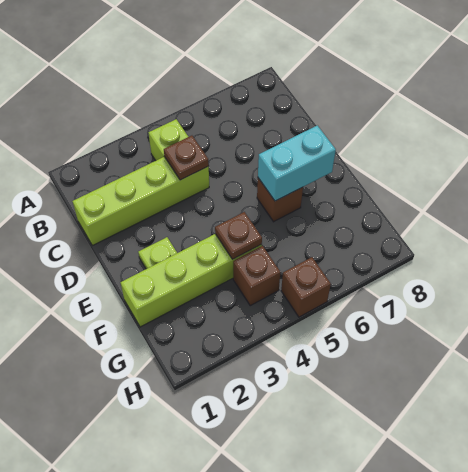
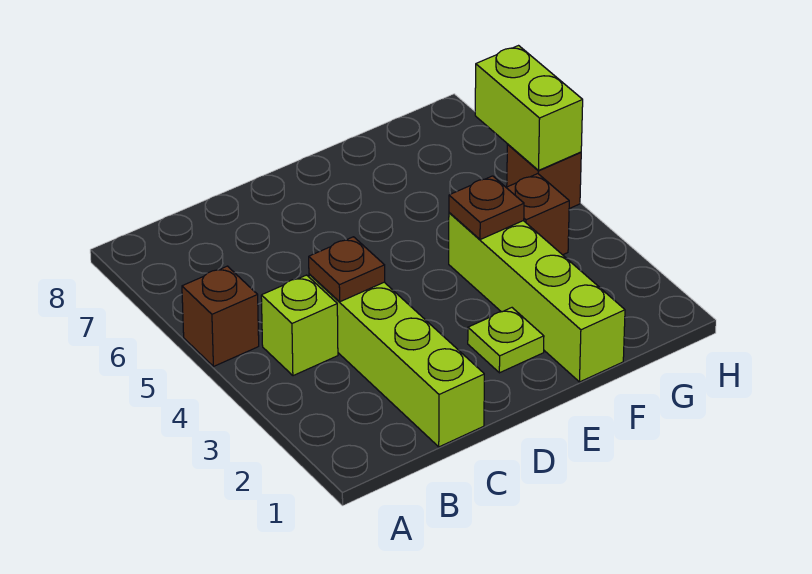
brown 1x1 brick [257,178,303,222] -> brown 1x1 brick moved to [182,266,259,367]
cyan 1x2 brick [258,125,336,201] -> none
none -> lime 1x2 brick [475,46,583,170]

